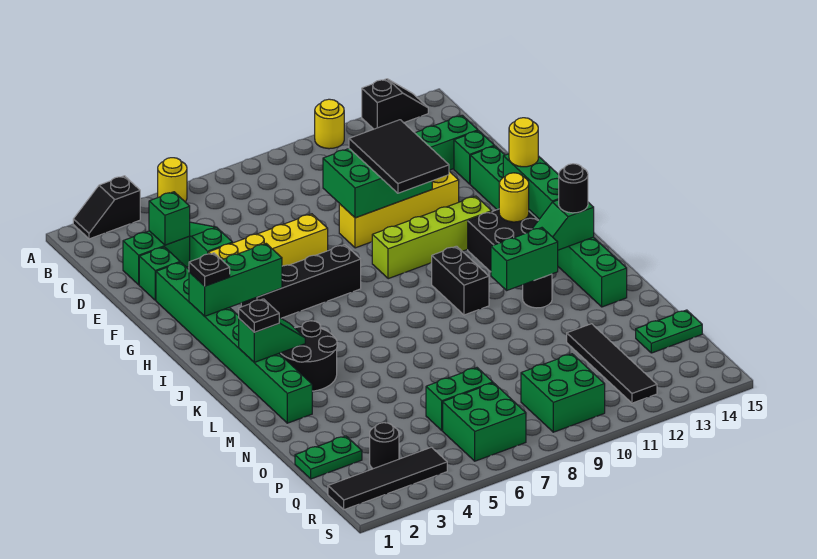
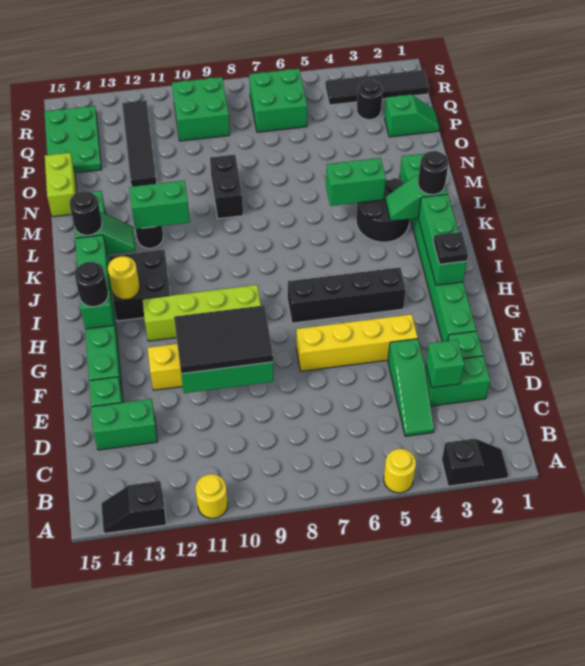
black 2x3 tile [349,120,449,193] -> black 2x3 tile turned to [174,305,273,374]
green 1x3 brick [189,244,282,316] -> green 1x3 brick turned to [418,194,467,285]
yellow 1x1 round brick [509,118,538,167] -> black 1x1 round brick [75,262,108,307]
black 1x2 brick [432,246,489,315] -> black 1x2 brick moved to [210,155,243,219]
black 1x1 plate [239,299,279,332] -> black 1x1 round brick [418,151,448,195]
none -> lime 1x2 brick [45,153,77,217]
green 1x2 plate [295,436,362,479] -> green 1x2 slope [385,95,439,137]
green 1x2 brick [426,368,493,430] -> green 1x2 brick moved to [326,158,386,206]
green 1x2 plate [636,310,702,353] -> green 2x3 plate [45,106,102,173]

